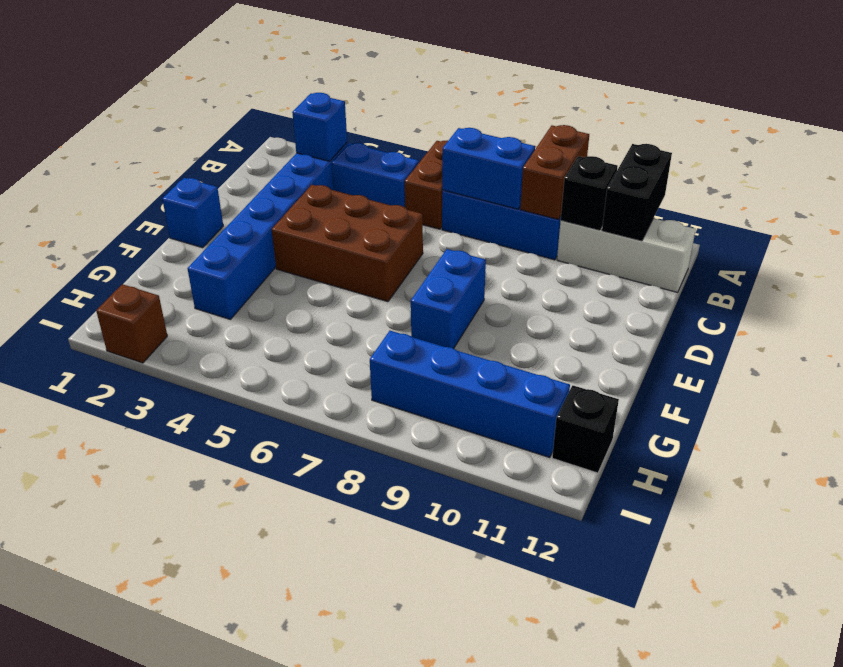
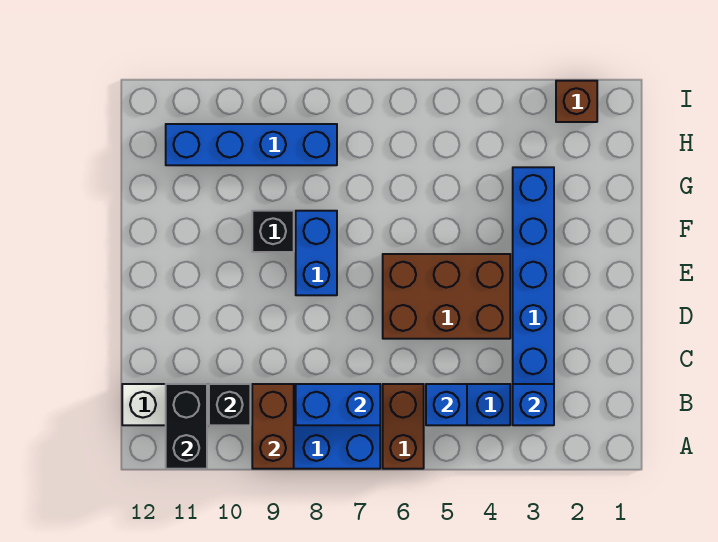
blue 1x1 brick [162,178,223,248] -> blue 1x1 brick moved to [426,384,467,425]
black 1x1 brick [552,385,619,473] -> black 1x1 brick moved to [252,211,294,252]

